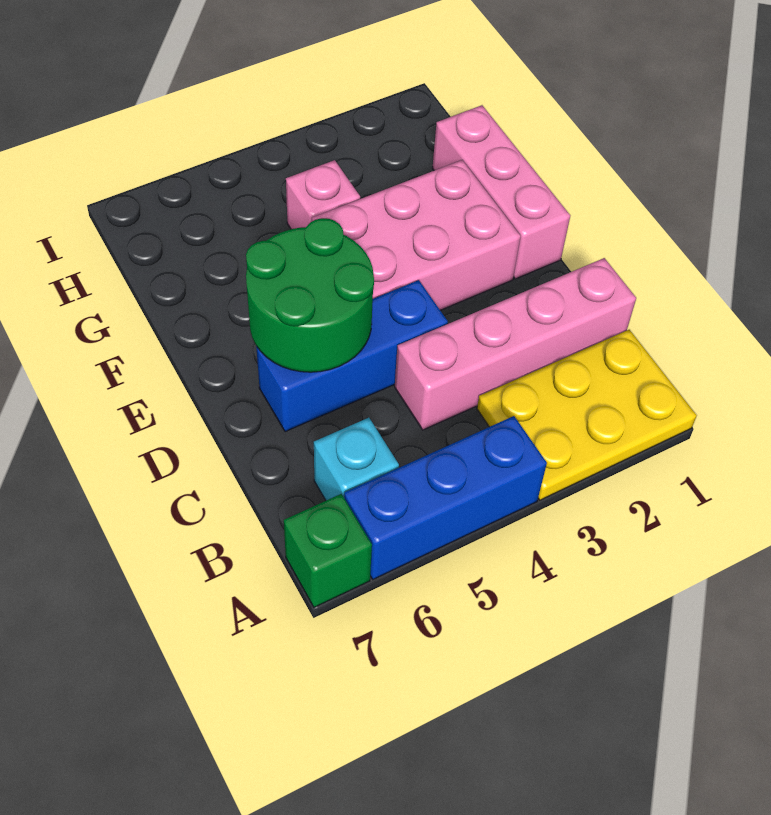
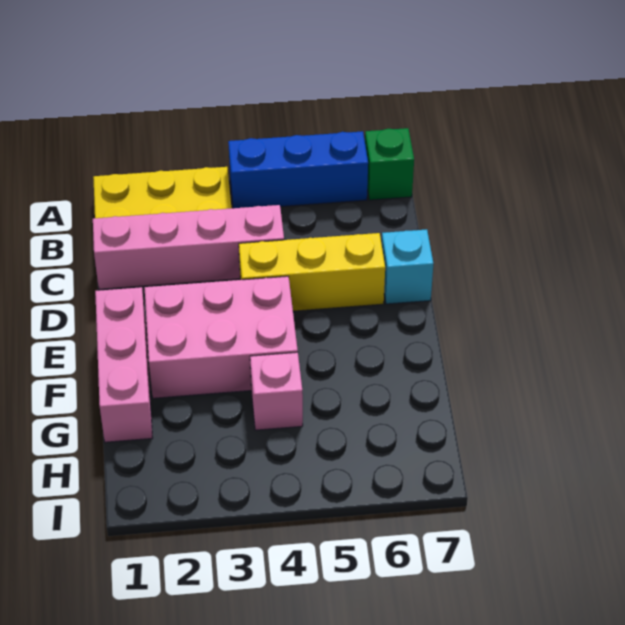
cyan 1x1 brick [314,418,399,500] -> cyan 1x1 brick moved to [382,229,433,304]
blue 1x3 brick [256,280,448,432] -> yellow 1x3 brick [239,233,385,311]
green 2x2 round brick [246,218,374,372] -> none

